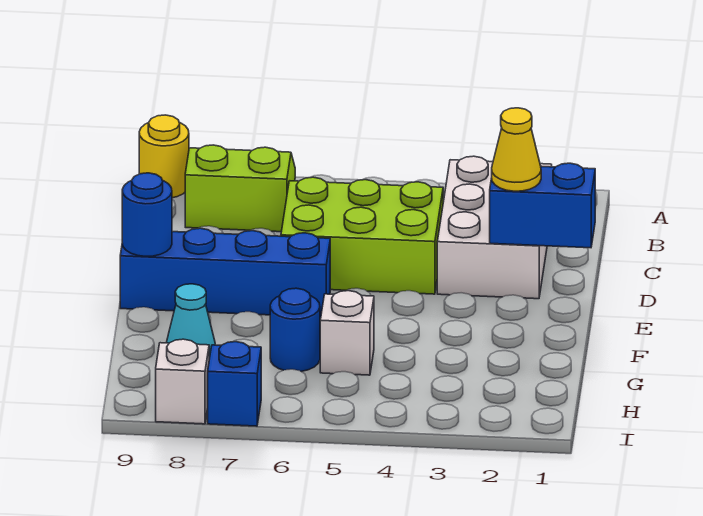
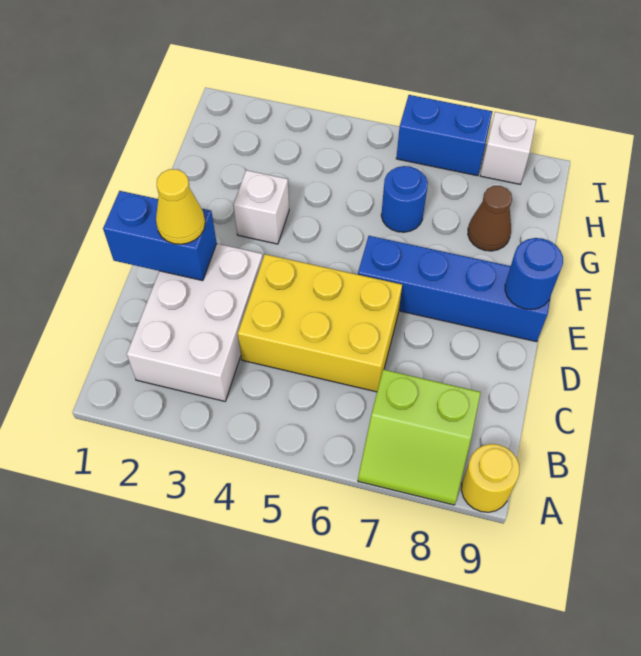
lime 2x3 brick [281,177,443,294] -> yellow 2x3 brick [238,254,402,392]
white 1x1 brick [320,291,374,375] -> white 1x1 brick moved to [233,170,289,244]
cyan 1x1 cone [166,284,215,359] -> brown 1x1 cone [468,186,512,251]
blue 1x1 brick [208,342,261,426] -> blue 1x2 brick [396,95,492,176]

